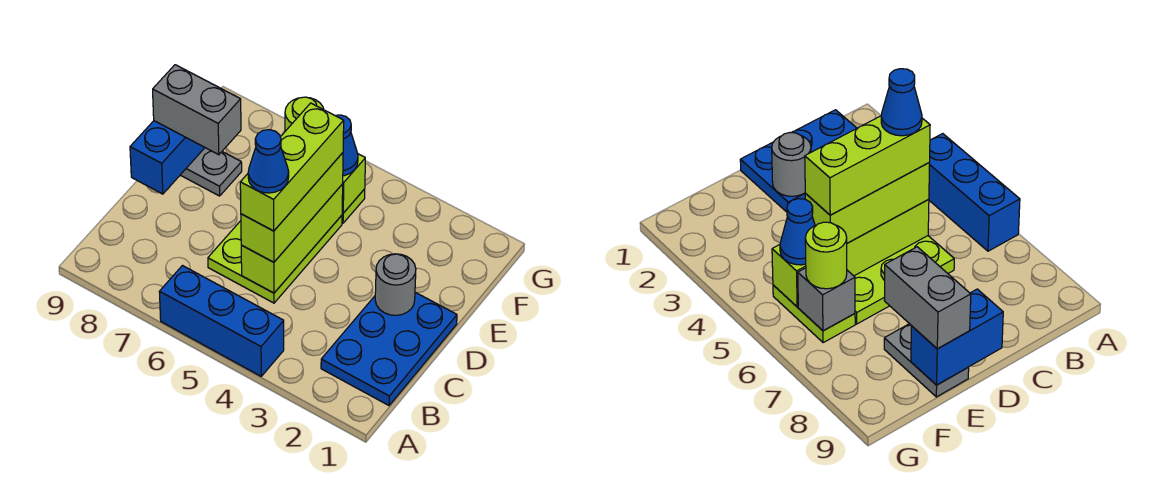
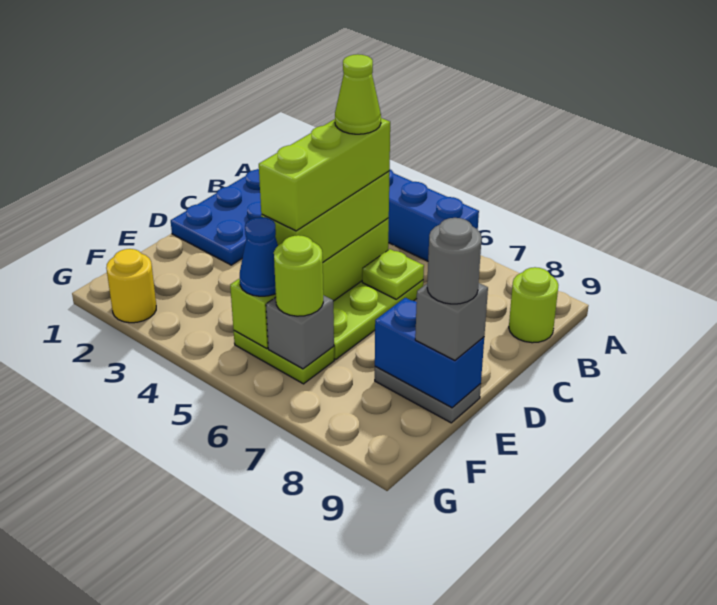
none -> lime 1x1 round brick [509,267,558,343]
blue 1x1 cone [248,130,289,193] -> lime 1x1 cone [335,54,381,134]
none -> lime 1x1 plate [362,249,424,299]
grey 1x1 round brick [375,254,416,315] -> grey 1x1 round brick moved to [427,218,482,304]
blue 1x2 brick [130,121,205,194] -> blue 1x2 brick turned to [375,298,484,408]
grey 1x2 brick [153,65,241,155] -> grey 1x1 brick [415,283,488,360]
none -> yellow 1x1 round brick [106,249,156,323]

